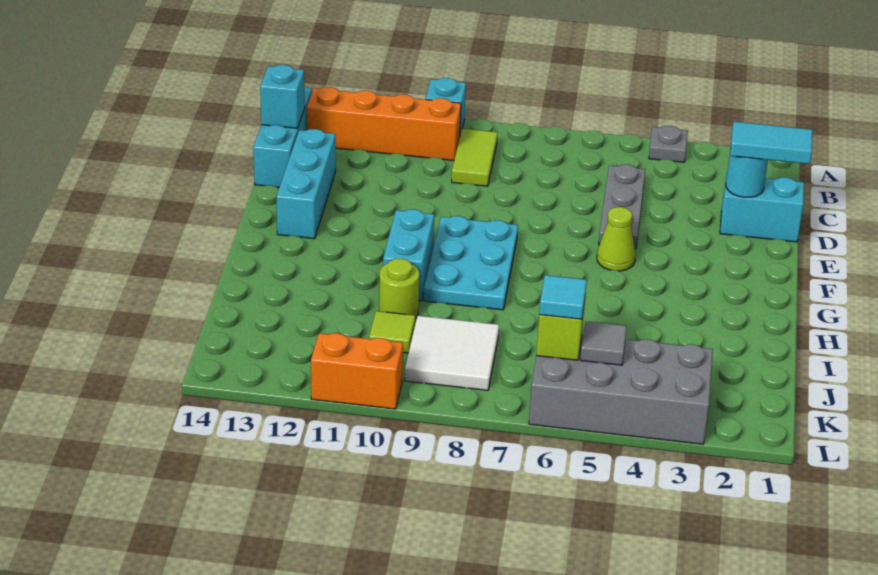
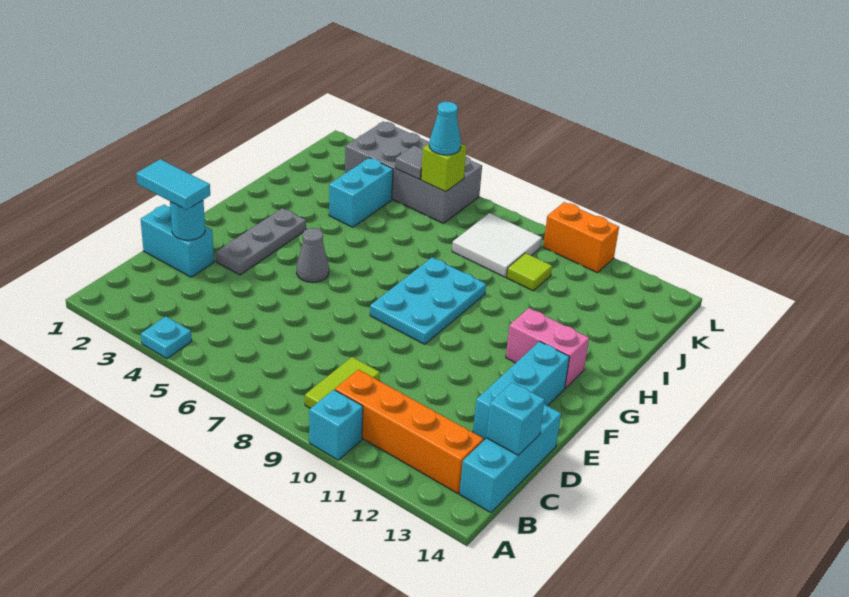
grey 1x1 plate [649,126,688,162] -> cyan 1x1 plate [141,317,192,359]
grey 1x3 plate [599,164,646,249] -> grey 1x3 plate moved to [216,208,306,275]
lime 1x1 cone [597,207,636,271] -> grey 1x1 cone [297,228,329,282]
cyan 1x2 brick [383,209,434,301] -> cyan 1x2 brick moved to [329,158,393,227]
none -> pink 1x2 brick [506,308,589,388]
lime 1x1 round brick [379,259,419,319] -> none
cyan 1x1 tile [539,275,587,319] -> cyan 1x1 cone [429,102,461,155]

